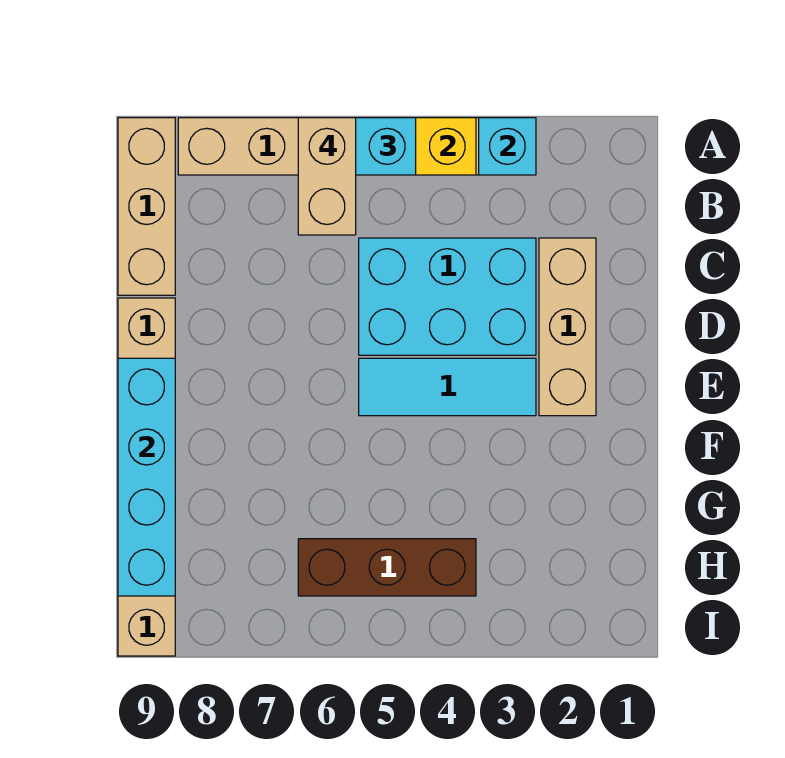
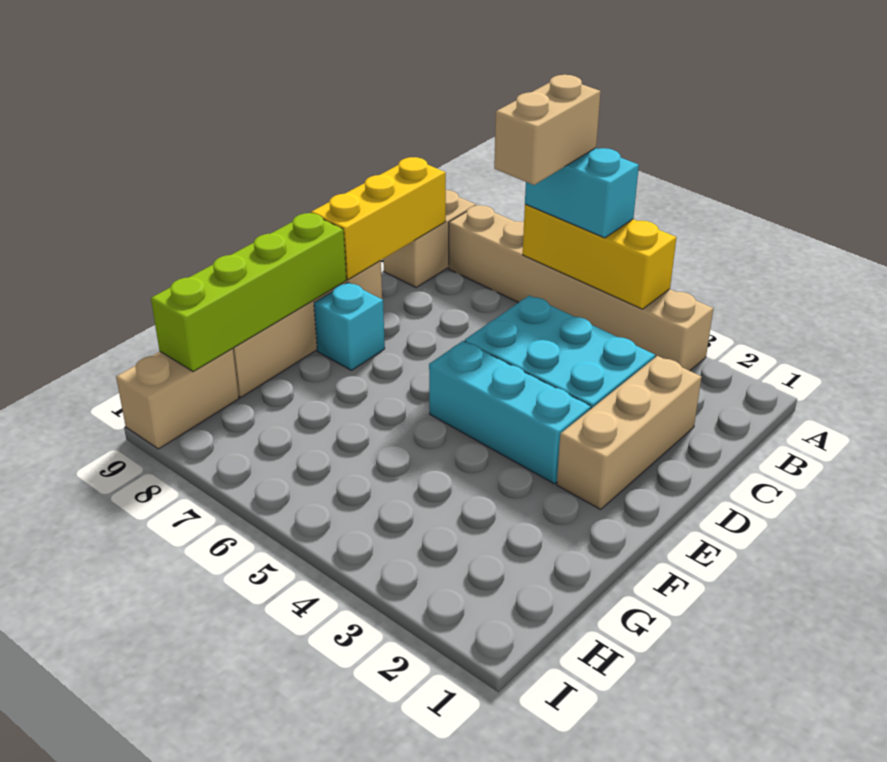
cyan 1x1 brick [479,118,536,175] -> cyan 1x1 brick moved to [314,282,385,370]
tan 1x3 brick [118,118,175,295] -> tan 1x2 brick [383,190,476,287]
none -> yellow 1x3 brick [311,157,446,279]
cyan 1x3 tile [359,358,536,416] -> cyan 1x3 brick [429,341,591,484]
cyan 1x4 brick [118,358,175,596] -> lime 1x4 brick [151,213,346,372]
brown 1x3 brick [298,539,476,596] -> none

